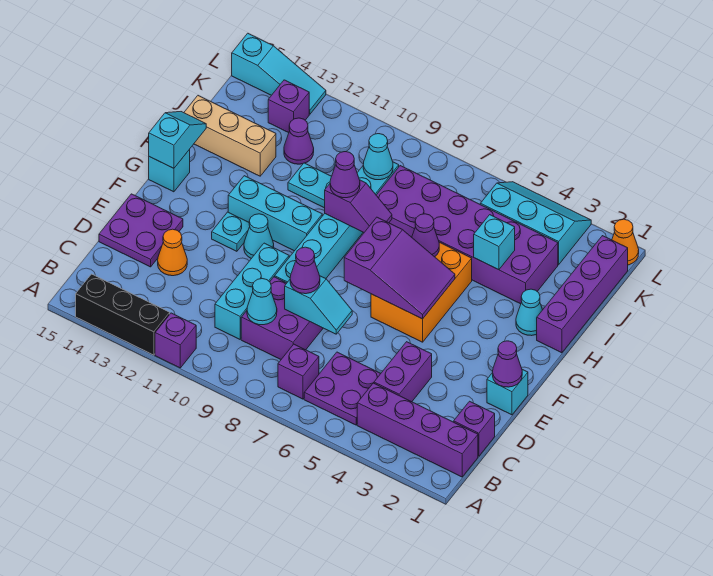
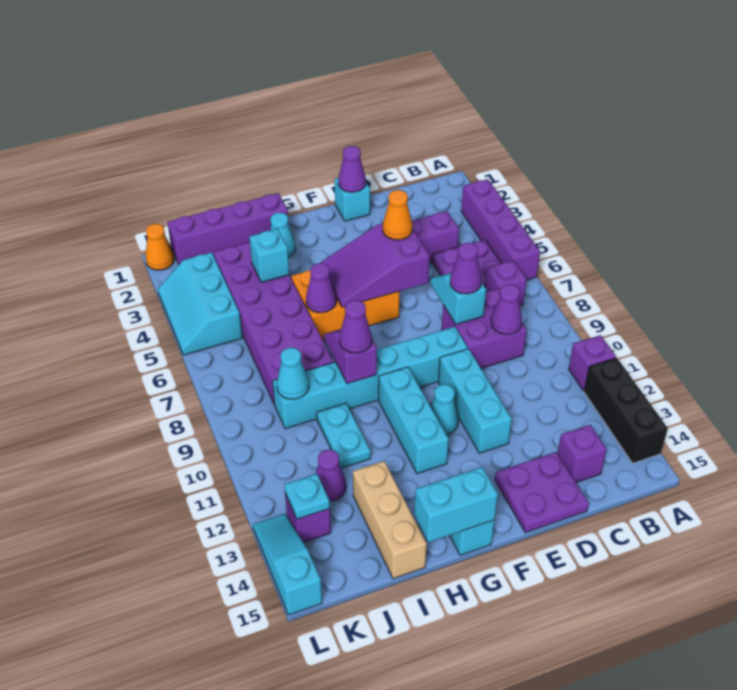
purple 1x4 brick [357,383,478,477] -> purple 1x4 brick moved to [461,179,540,280]
purple 1x1 brick [454,401,495,456] -> purple 1x1 brick moved to [558,425,607,483]
cyan 1x1 cone [247,279,277,325] -> purple 1x1 cone [491,284,522,334]
cyan 1x3 brick [215,243,289,339] -> cyan 1x3 brick turned to [438,349,512,453]
orange 1x1 cone [158,229,187,276] -> orange 1x1 cone moved to [383,190,412,240]
purple 2x3 slope [344,217,455,319] -> purple 2x3 slope turned to [320,223,430,307]
cyan 1x1 plate [212,212,250,251] -> cyan 1x1 plate moved to [284,474,330,519]
cyan 1x2 slope [149,112,206,168] -> cyan 1x2 brick [414,467,498,542]

